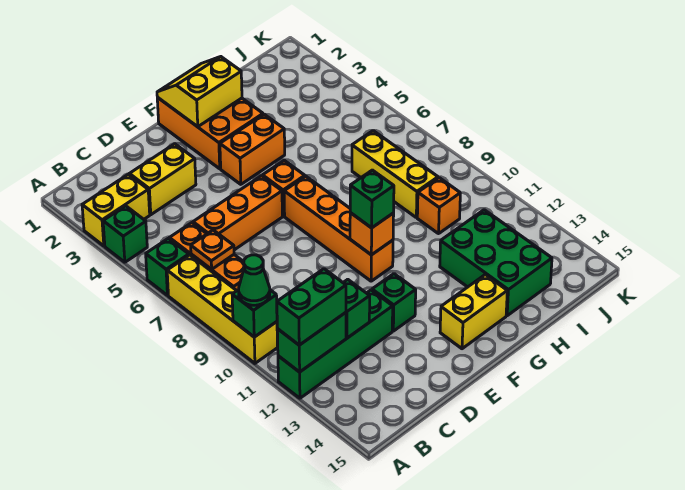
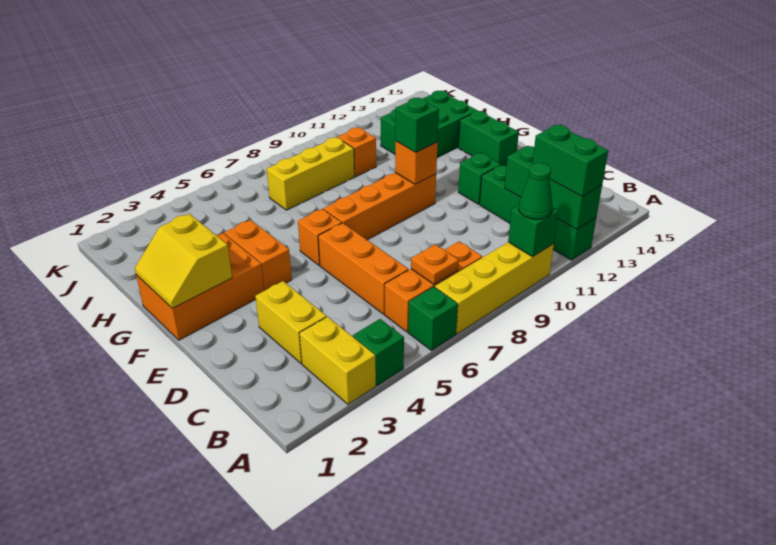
yellow 1x2 brick [440,275,507,349] -> green 1x2 brick [458,111,519,166]

